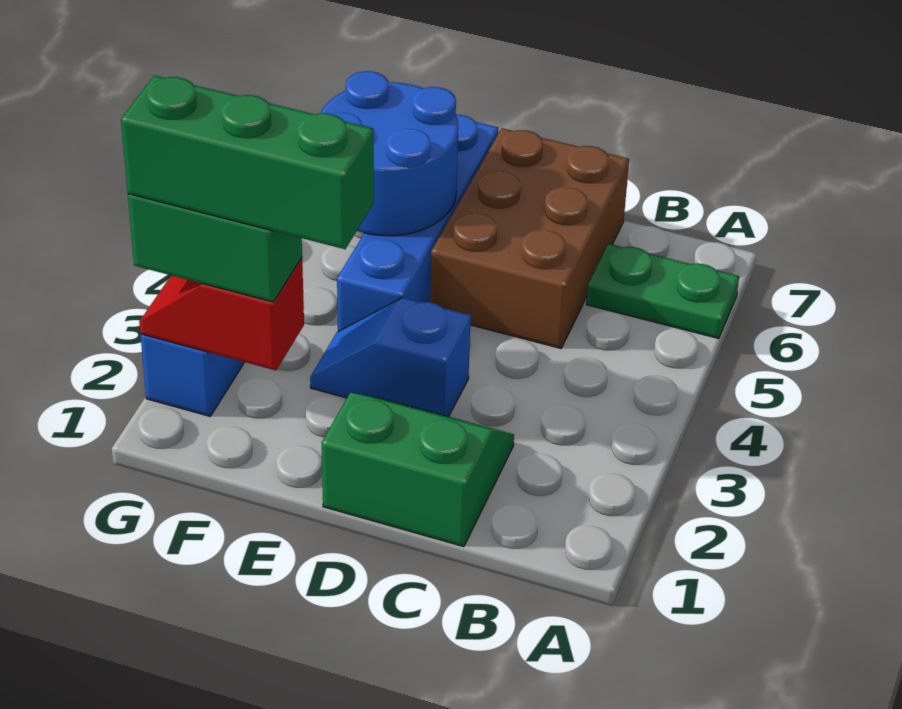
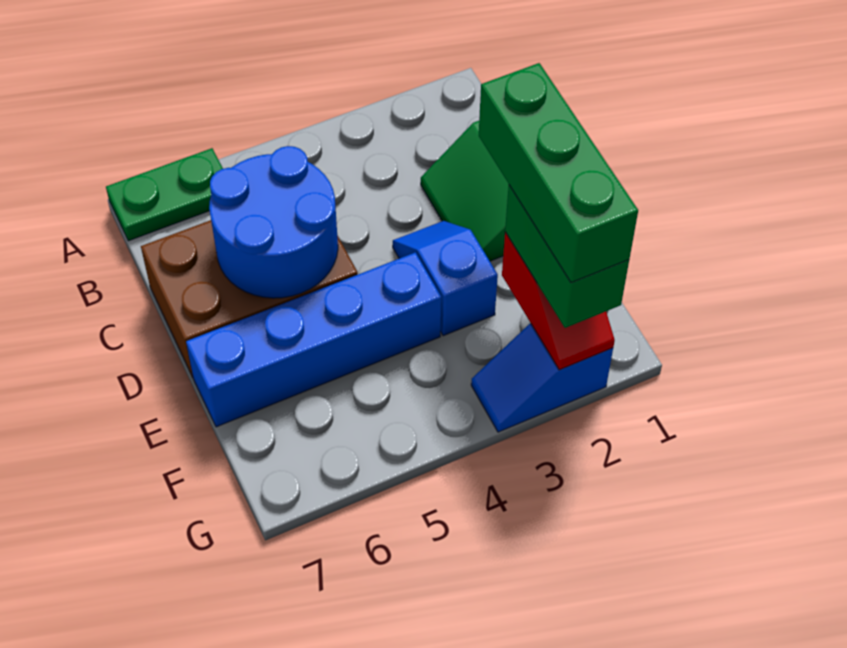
green 1x2 plate [586,244,739,339] -> green 1x2 plate turned to [106,148,223,241]
blue 1x2 slope [310,298,471,417] -> blue 1x2 slope turned to [393,221,498,336]
blue 2x2 round brick [321,71,458,236] -> blue 2x2 round brick moved to [209,146,338,298]

